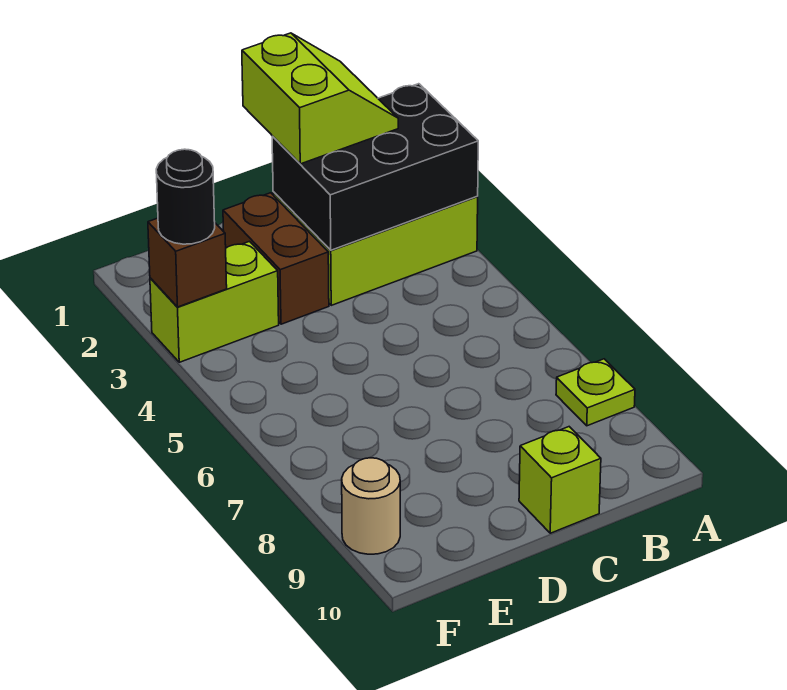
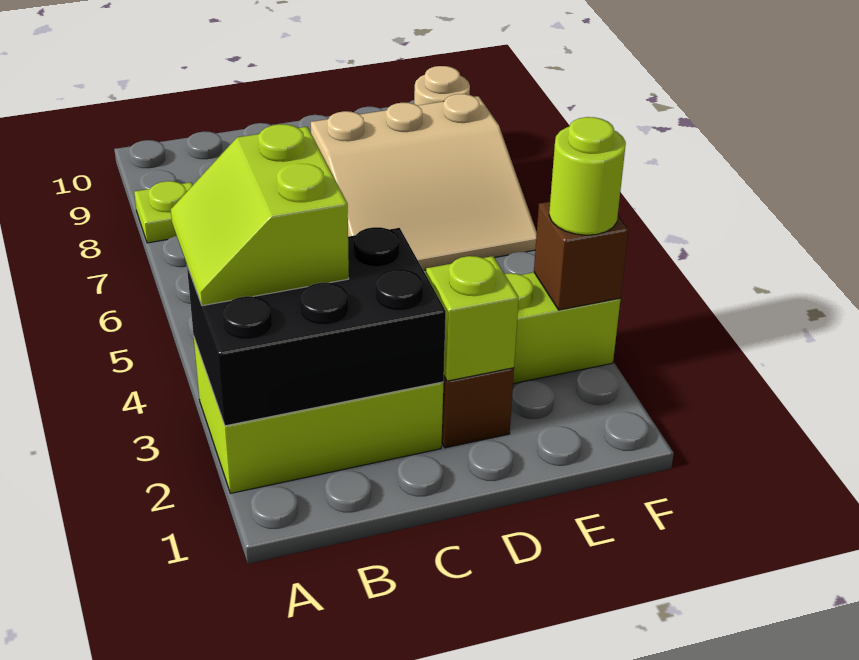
lime 2x2 slope [242,33,398,164] -> lime 2x2 slope moved to [171,124,349,306]
lime 1x1 brick [519,427,601,533] -> lime 1x1 brick moved to [426,256,519,381]
none -> tan 3x3 slope [311,94,537,270]
black 1x1 round brick [156,149,215,244] -> lime 1x1 round brick [549,117,626,235]

